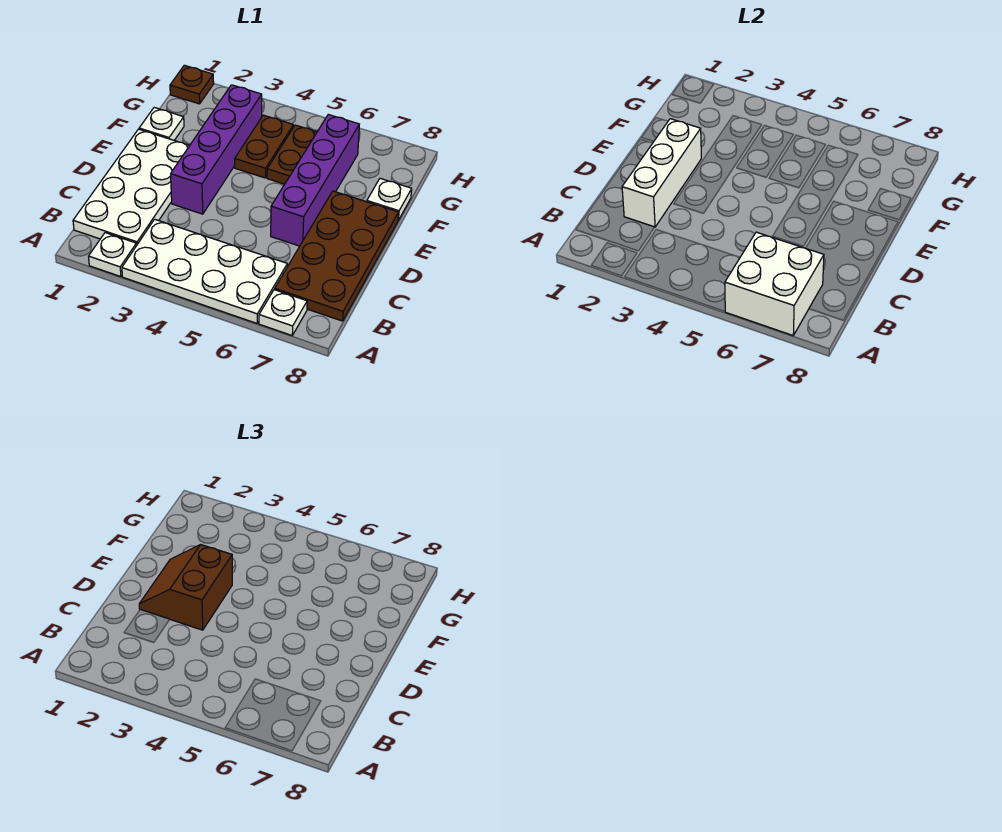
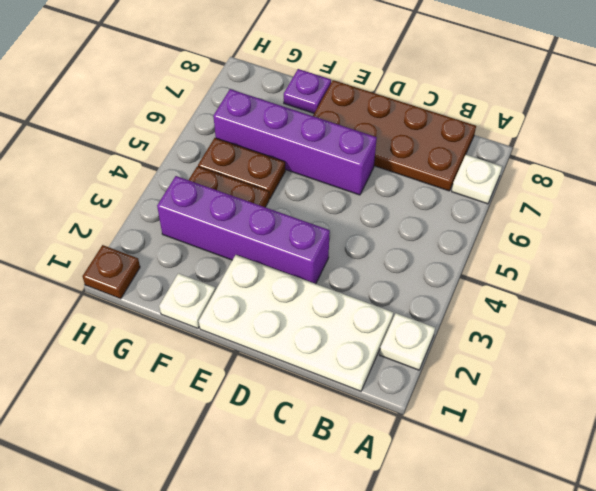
white 2x4 plate [122,219,287,323] -> none
white 2x2 brick [725,232,824,335] -> none
white 1x3 brick [622,119,701,227] -> none
brown 2x2 slope [139,545,232,630] -> none
white 1x1 plate [367,178,412,220] -> purple 1x1 plate [284,69,331,113]

